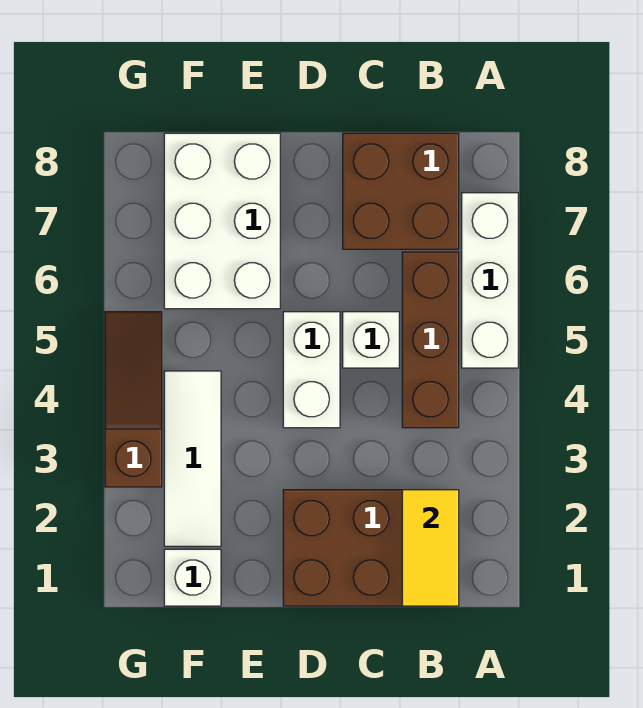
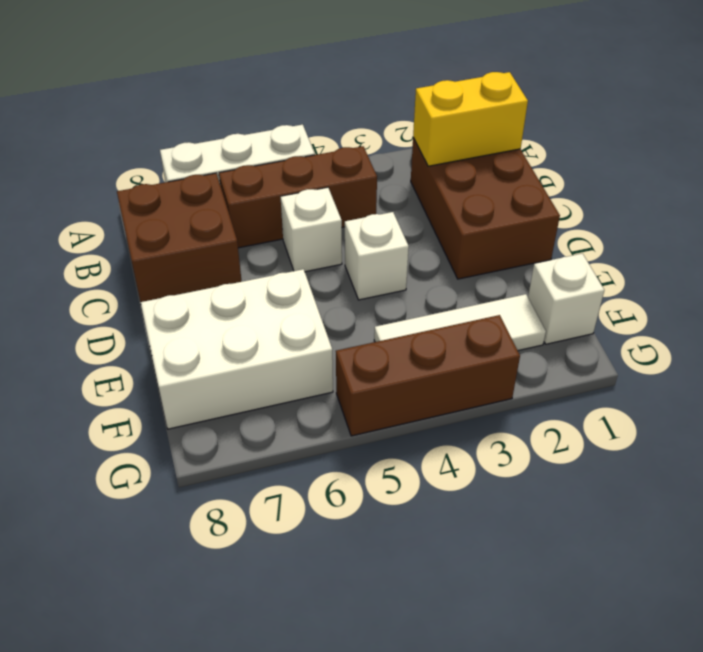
yellow 1x2 tile [402,490,459,606] -> yellow 1x2 brick [413,72,528,166]
white 1x2 brick [283,312,340,428] -> white 1x1 brick [345,212,409,300]
brown 1x3 slope [105,312,162,487] -> brown 1x3 brick [336,315,520,436]

